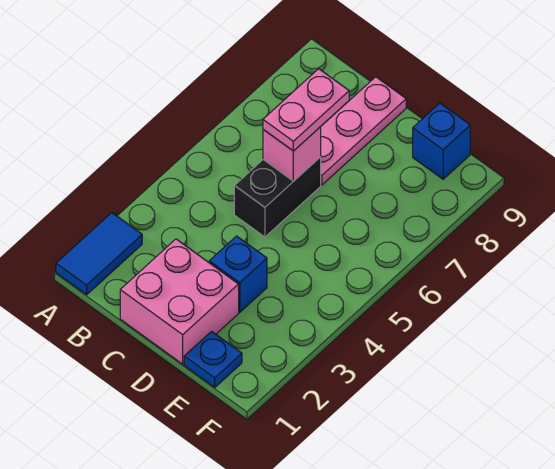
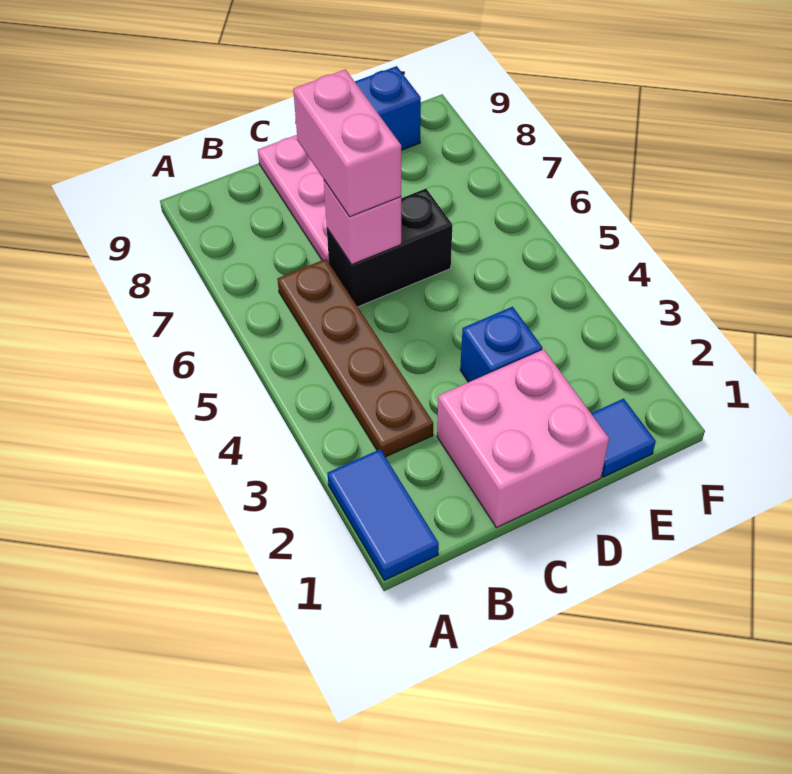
none -> brown 1x4 plate [278,259,433,457]
black 1x2 brick [234,157,321,237] -> black 1x2 brick turned to [327,188,452,307]
pink 1x2 plate [263,69,349,151] -> pink 1x2 brick [293,69,401,217]
blue 1x1 plate [184,331,242,387] -> blue 1x1 tile [591,399,656,477]

